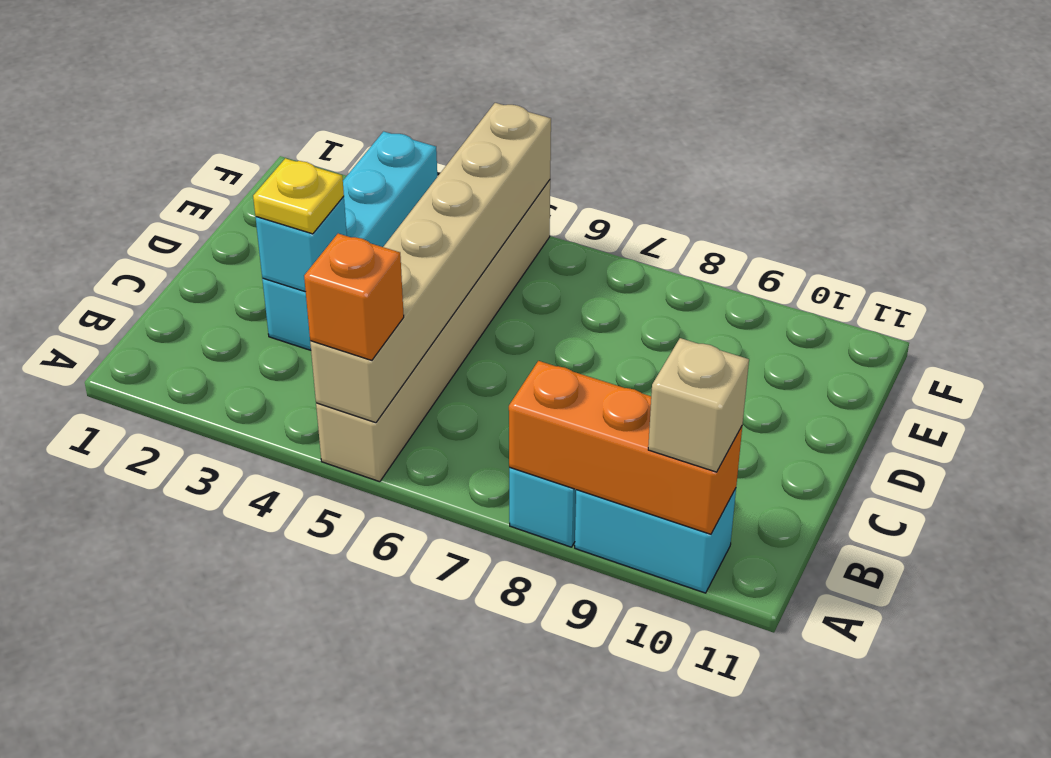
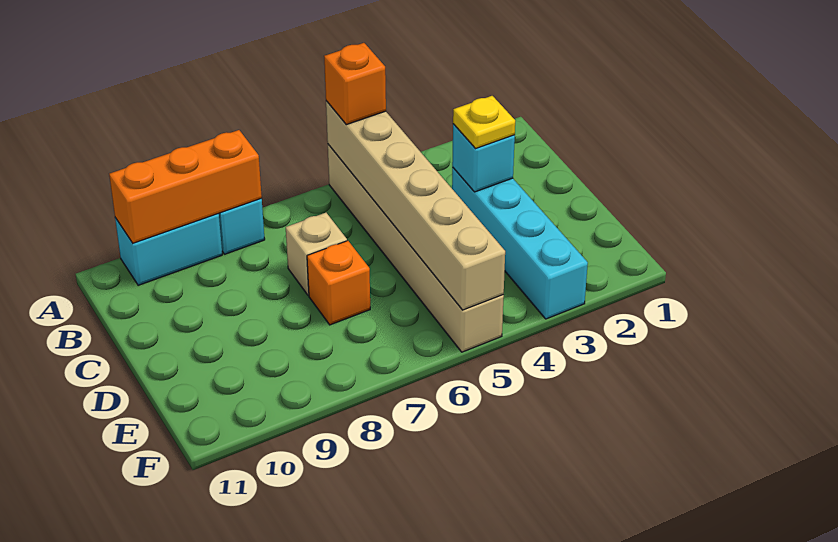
tan 1x1 brick [648,338,749,472] -> tan 1x1 brick moved to [286,213,347,296]
none -> orange 1x1 brick [307,241,370,325]

